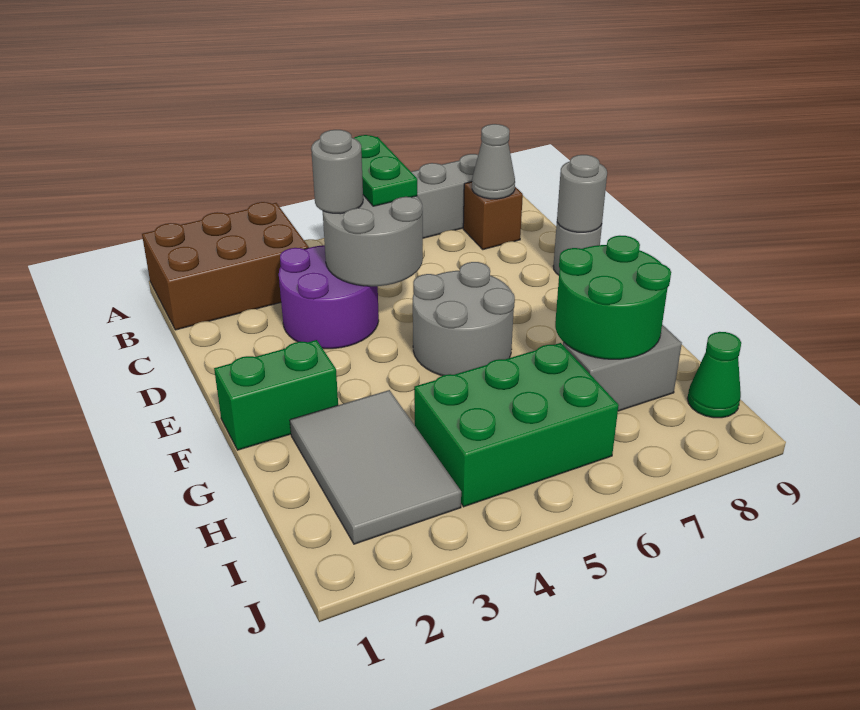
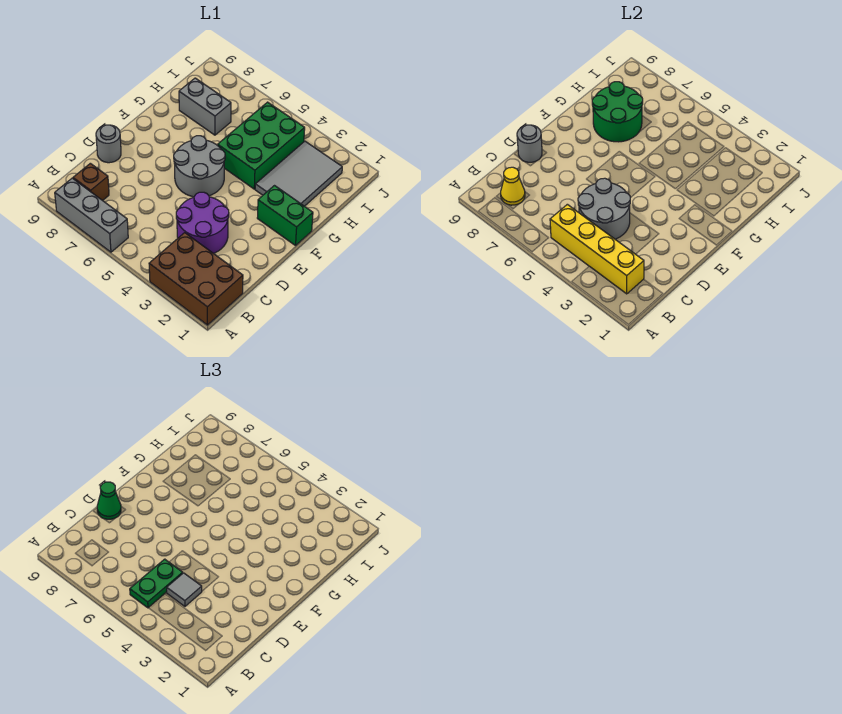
none -> yellow 1x4 brick [550,204,644,294]
grey 1x1 cone [472,124,515,199] -> yellow 1x1 cone [501,167,525,205]
grey 1x1 round brick [311,130,363,214] -> grey 1x1 tile [166,573,202,606]
green 2x3 brick [414,343,619,507] -> green 2x3 brick turned to [218,102,305,189]
green 1x1 cone [687,332,741,418] -> green 1x1 cone moved to [97,482,121,519]

